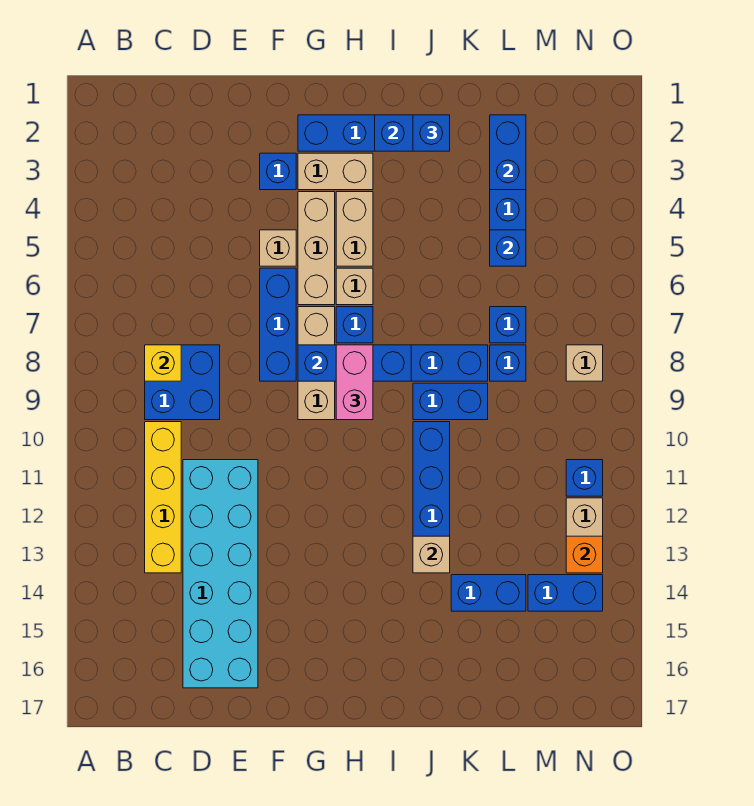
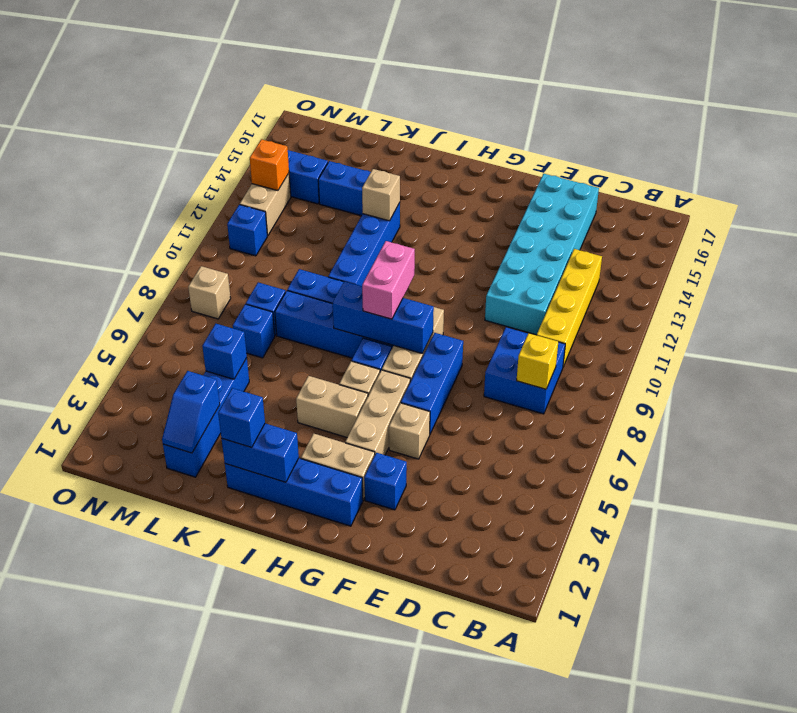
tan 1x2 brick [336,192,373,266] -> tan 1x2 brick turned to [296,376,368,437]
blue 1x2 brick [490,115,526,190] -> blue 1x2 slope [162,371,220,453]

